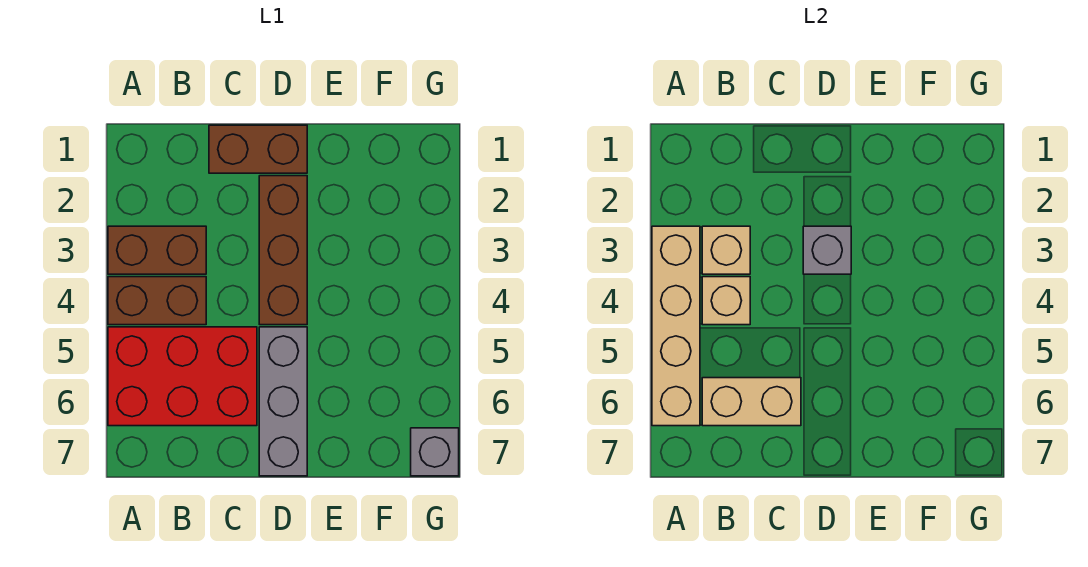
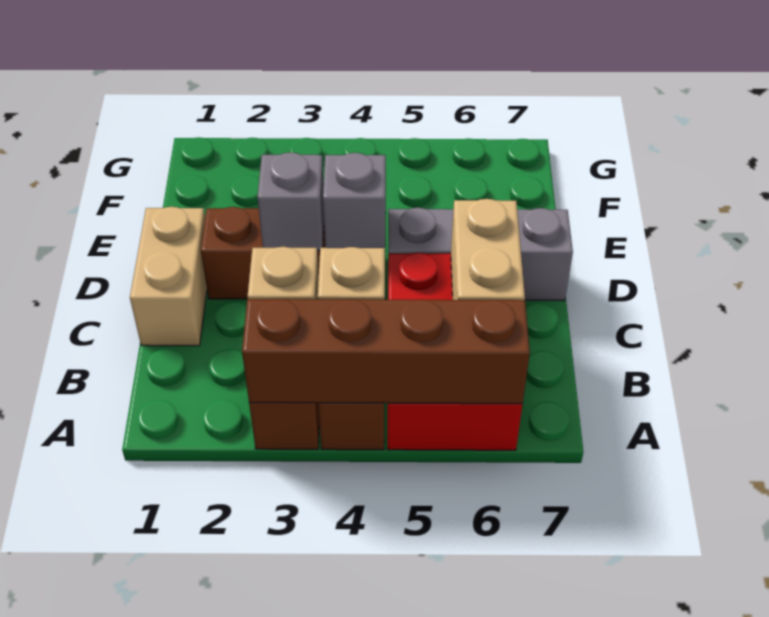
tan 1x4 brick [652,226,700,426] -> brown 1x4 brick [242,299,530,404]
brown 1x2 brick [209,125,307,173] -> tan 1x2 brick [130,207,207,346]
grey 1x1 brick [411,428,459,476] -> grey 1x1 brick moved to [323,153,386,248]

